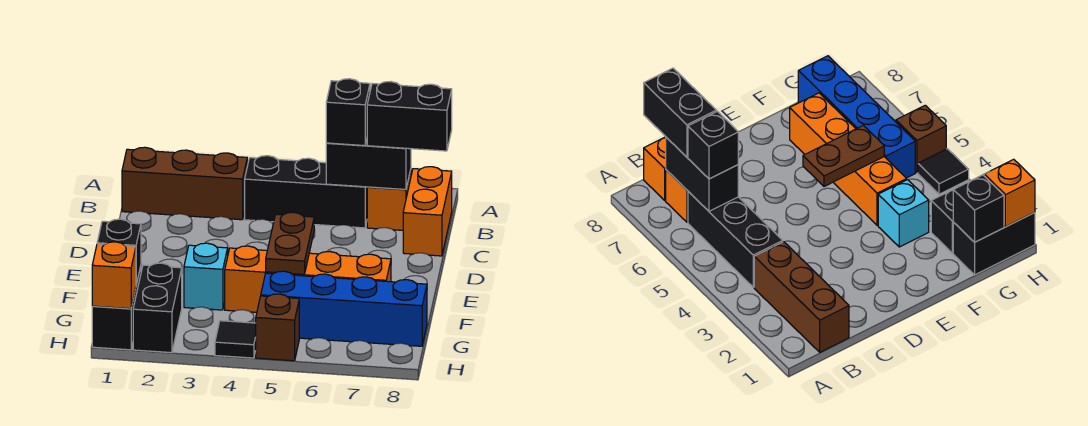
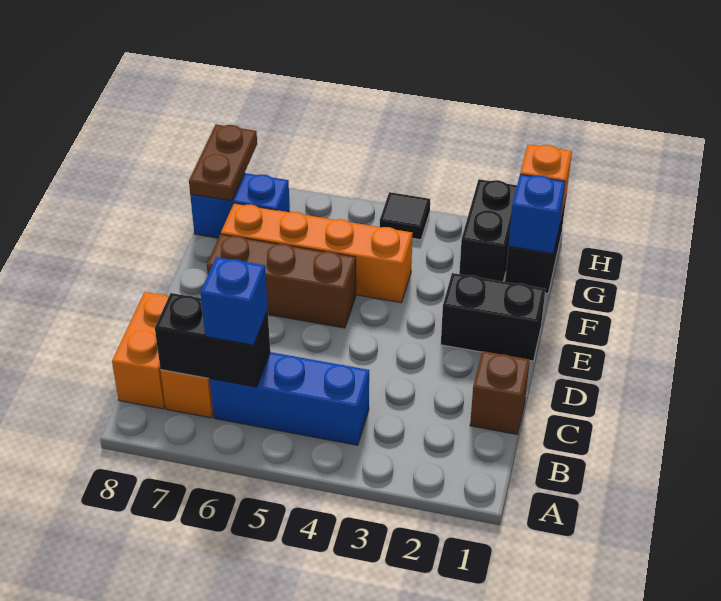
brown 1x3 brick [122,147,247,220] -> brown 1x3 brick moved to [207,234,356,328]
black 1x3 brick [245,156,367,228] -> blue 1x3 brick [210,352,369,445]
black 1x1 brick [326,79,370,146] -> blue 1x1 brick [201,257,268,345]
black 1x2 brick [367,82,452,151] -> black 1x2 brick moved to [441,273,545,361]
brown 1x2 plate [266,212,314,274] -> brown 1x2 plate moved to [189,124,257,201]
cyan 1x1 brick [184,243,228,310] -> none
black 1x1 brick [97,219,141,284] -> blue 1x1 brick [508,174,565,253]
blue 1x4 brick [261,271,427,346] -> blue 1x2 brick [190,173,290,238]
brown 1x1 brick [256,294,299,361] -> brown 1x1 brick moved to [470,351,530,434]

